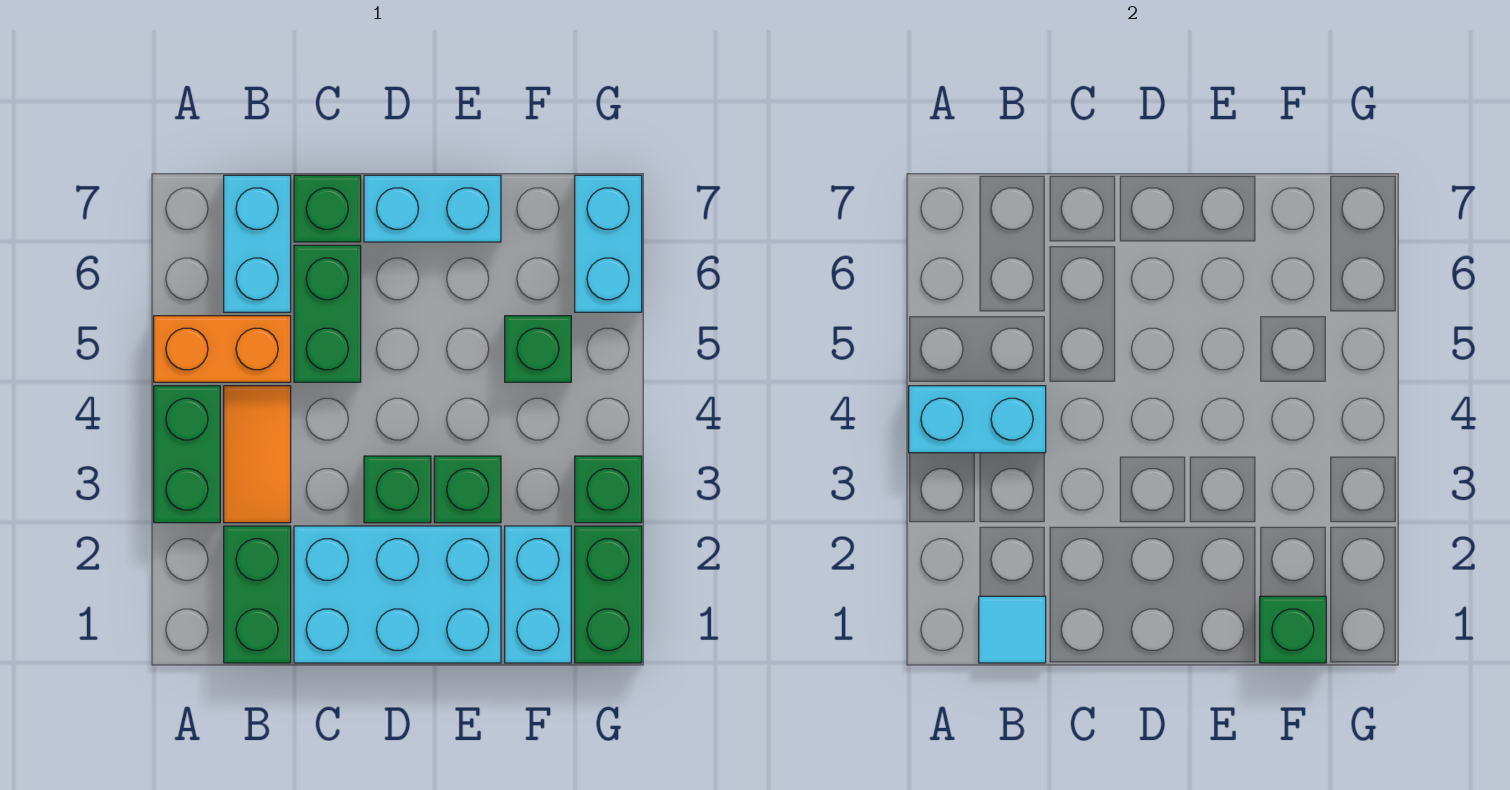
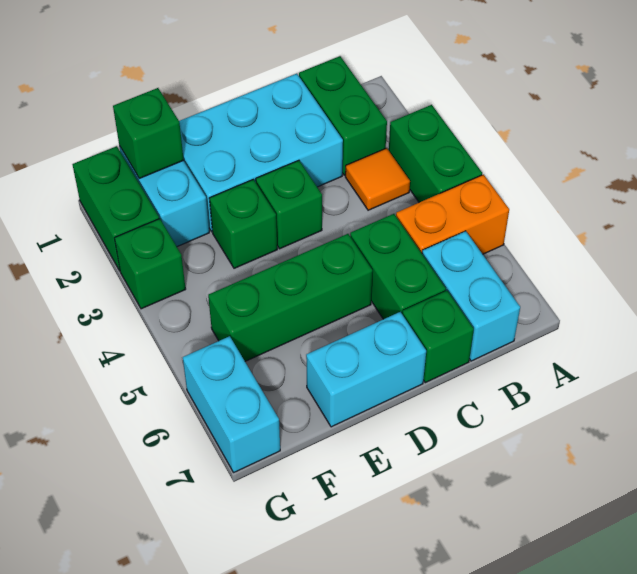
cyan 1x2 brick [909,386,1046,453] -> none
cyan 1x1 tile [979,596,1046,663] -> none
orange 1x2 tile [224,386,291,523] -> orange 1x1 tile [345,148,410,210]
green 1x1 brick [505,316,571,382] -> green 1x3 brick [208,234,373,361]

